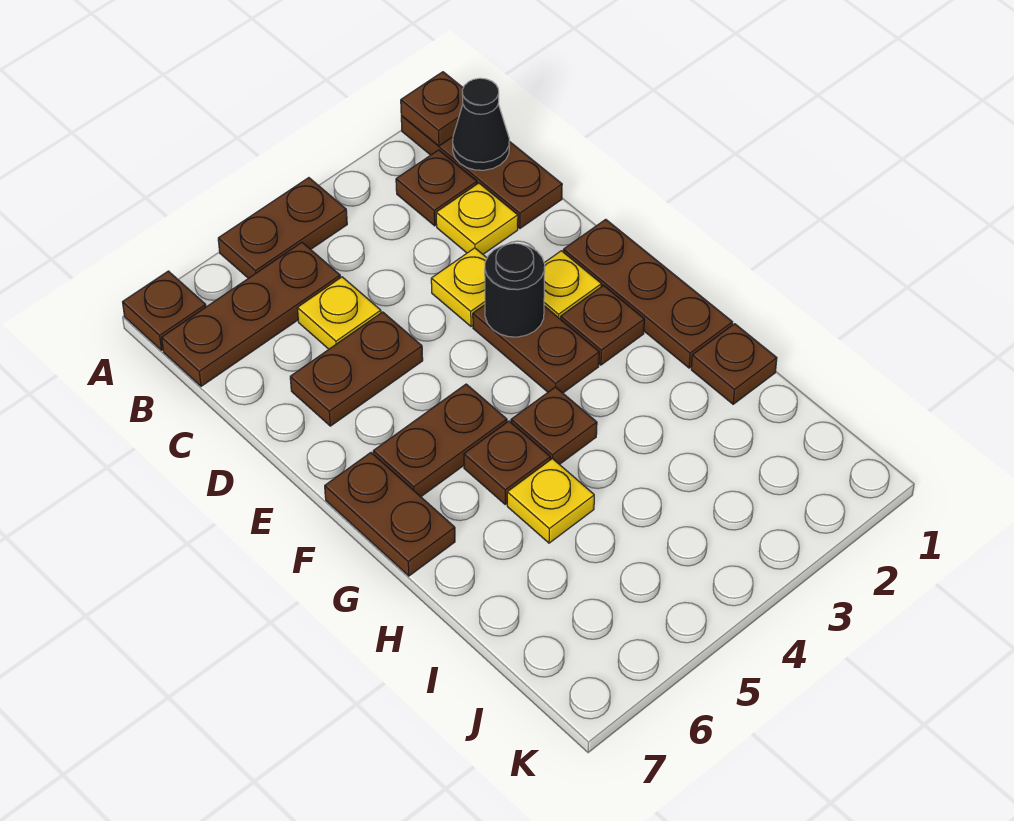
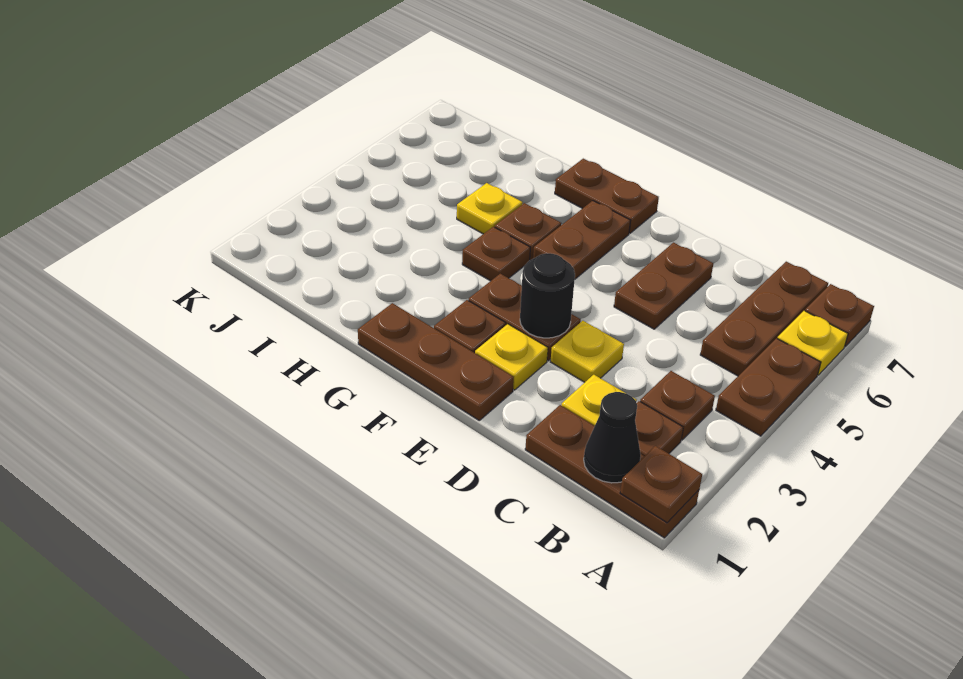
yellow 1x1 plate [297,277,381,349] -> yellow 1x1 plate moved to [777,311,848,375]
brown 1x1 plate [691,324,777,404] -> brown 1x1 plate moved to [640,371,715,440]

